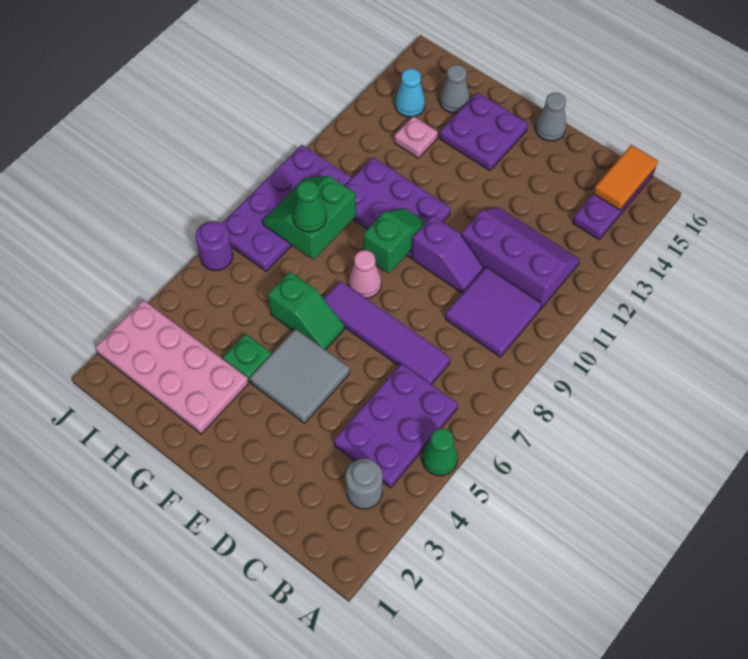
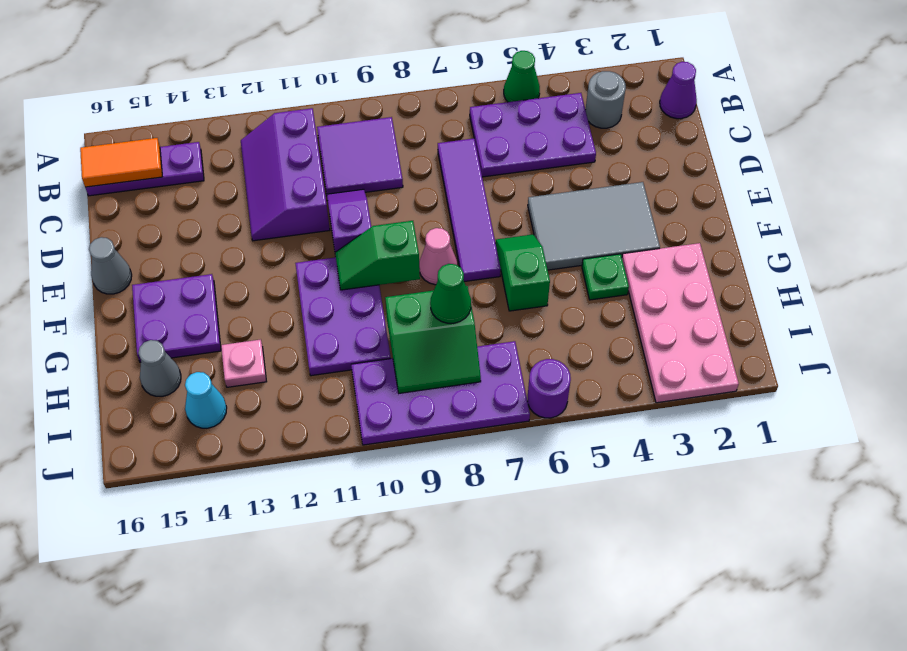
none -> purple 1x1 cone [660,62,697,119]
grey 2x2 tile [250,329,350,423] -> grey 2x3 tile [528,182,660,270]

